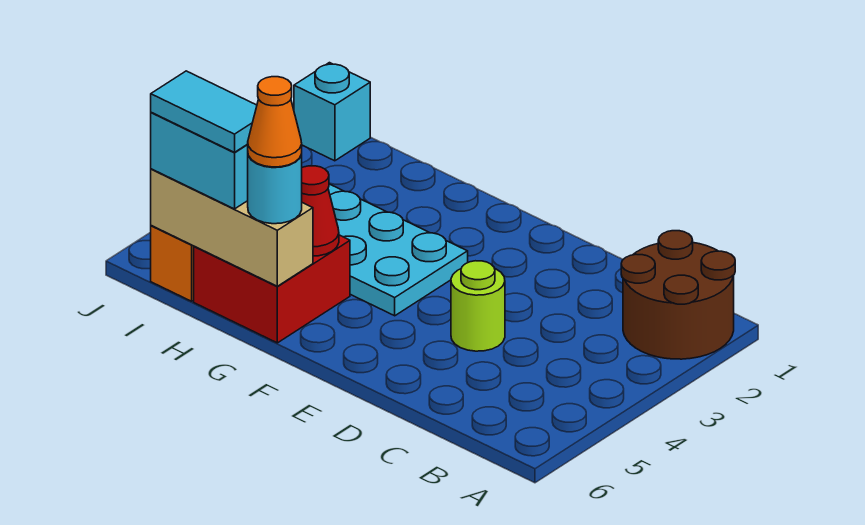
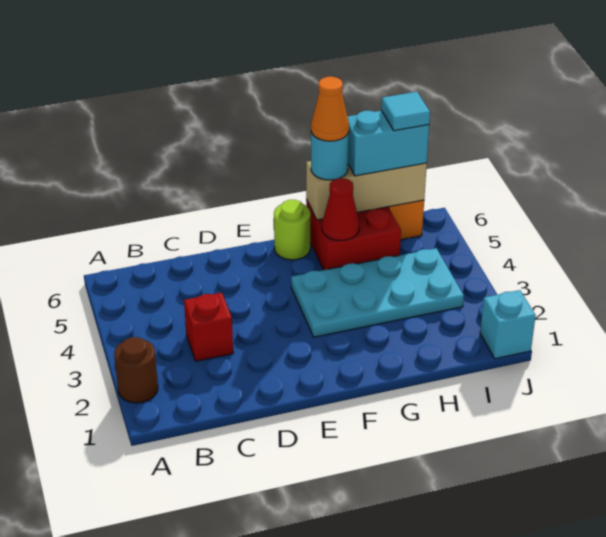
brown 2x2 round brick [621,231,735,359] -> brown 1x1 round brick [114,337,158,403]
none -> red 1x1 brick [184,293,233,361]
lime 1x1 round brick [451,261,505,351] -> lime 1x1 round brick moved to [274,200,311,260]
cyan 1x2 tile [151,71,257,152] -> cyan 1x1 tile [381,92,430,131]

